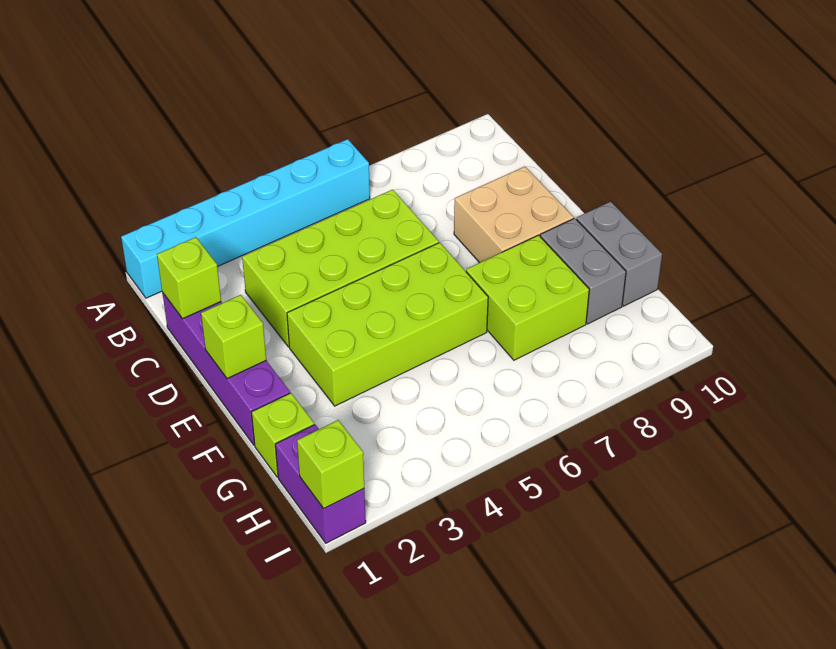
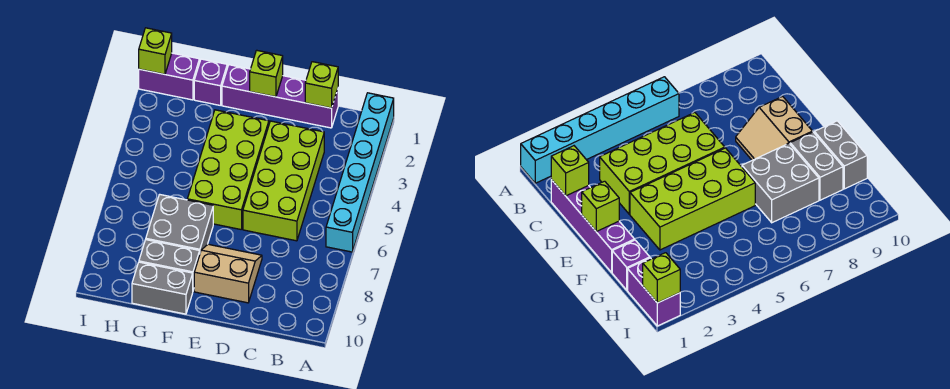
tan 2x2 brick [454,167,574,263] -> tan 2x2 slope [194,244,262,303]
lime 2x2 brick [466,235,589,360] -> grey 2x2 brick [146,194,213,252]
lime 1x1 brick [251,393,314,477] -> purple 1x1 brick [194,59,227,105]

